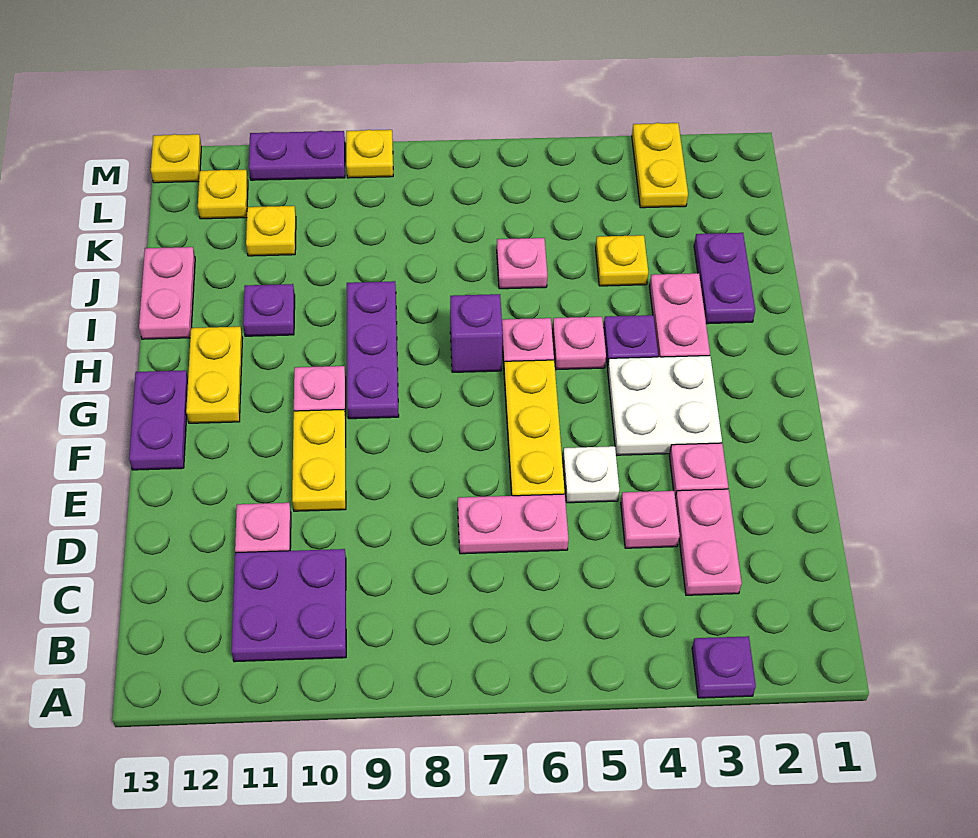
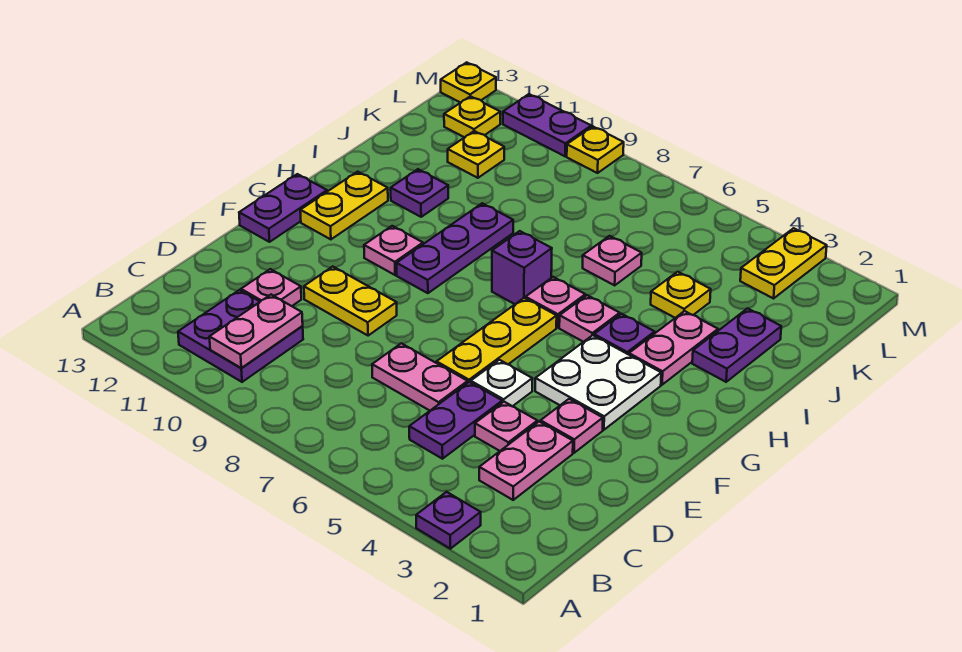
none -> purple 1x2 plate [409,382,502,459]
yellow 1x2 plate [292,409,346,511] -> yellow 1x2 plate turned to [304,267,397,336]
pink 1x2 plate [139,247,195,339] -> pink 1x2 plate moved to [210,295,303,368]

